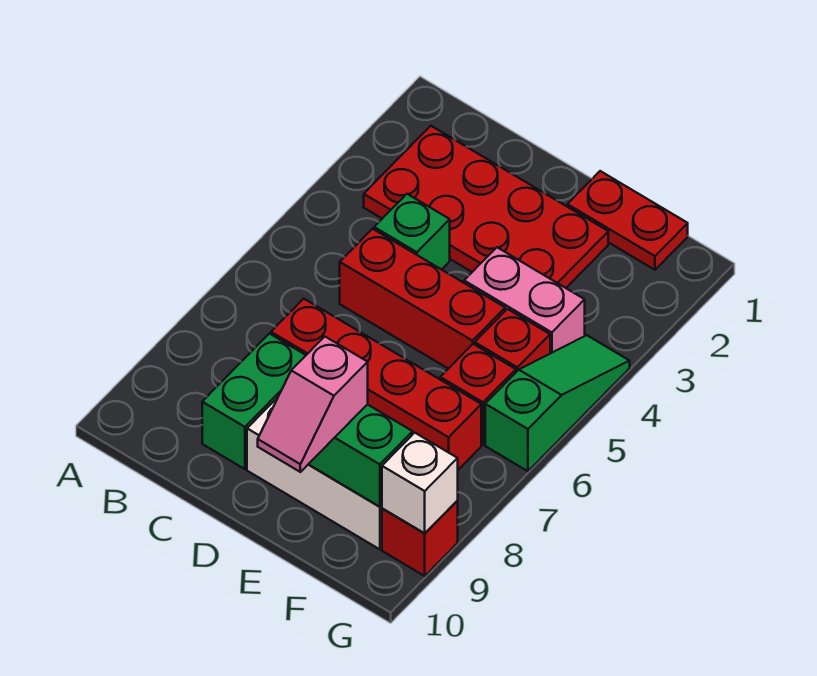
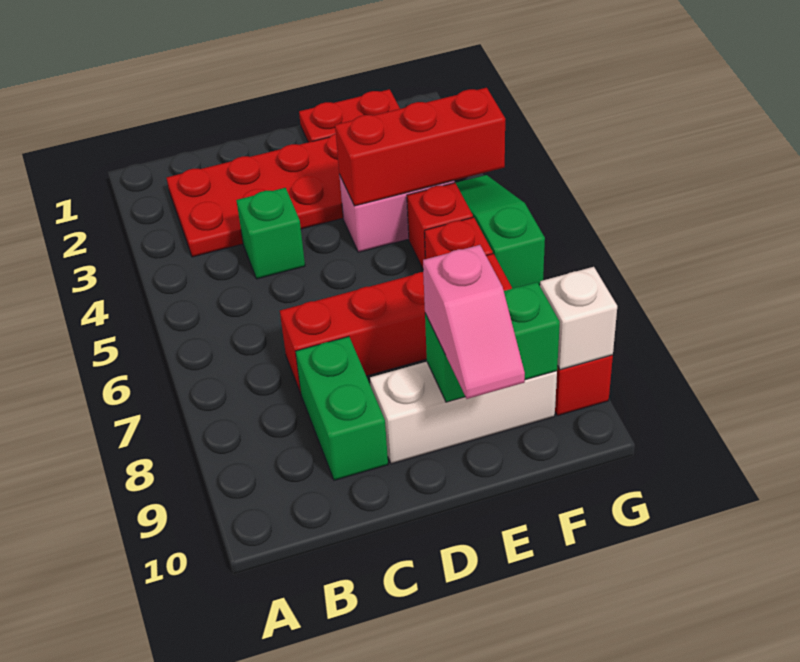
red 1x3 brick [340,229,505,369] -> red 1x3 brick moved to [335,88,505,206]

